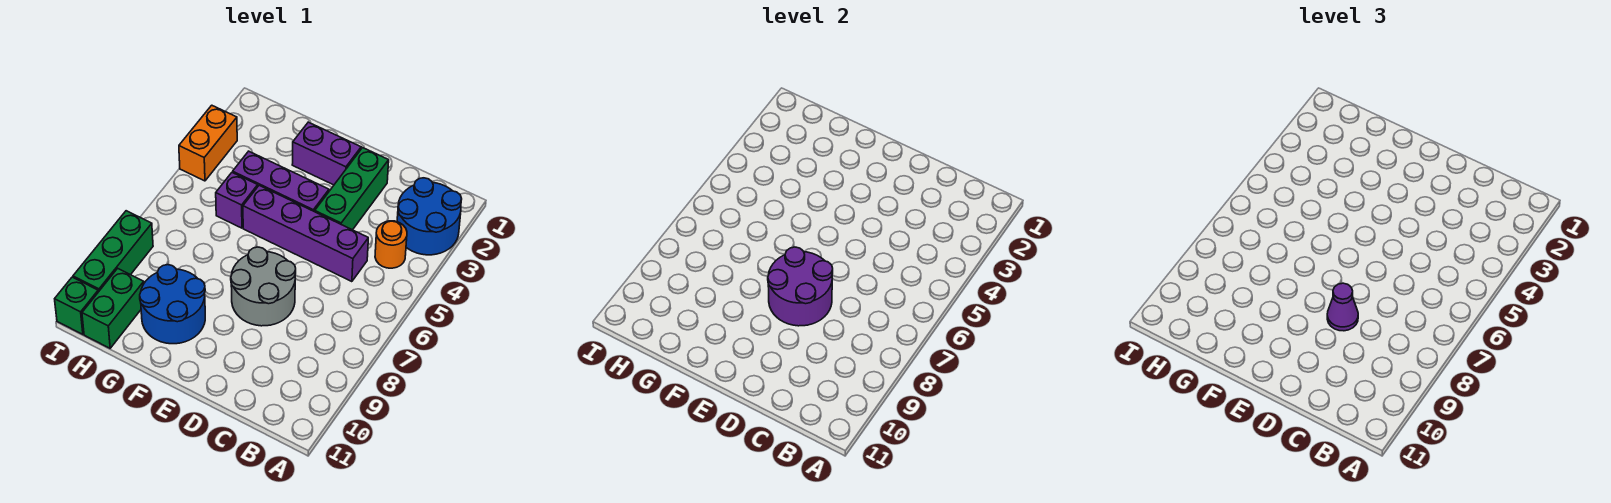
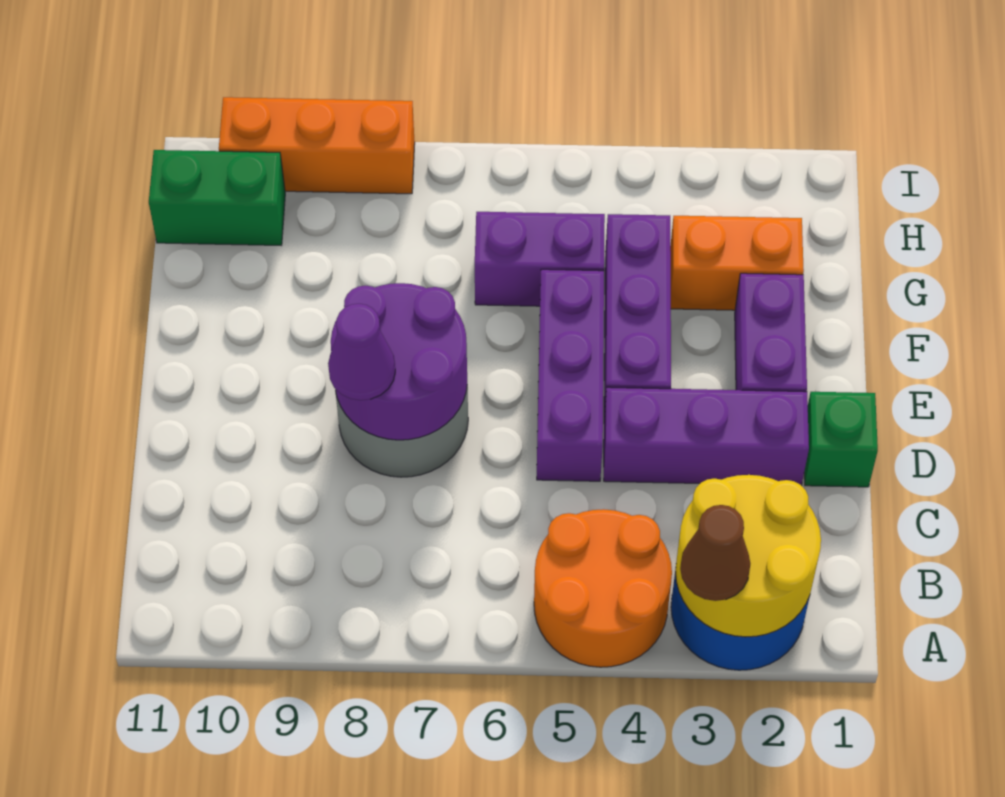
none -> yellow 2x2 round brick [675,475,821,637]
none -> brown 1x1 cone [680,505,750,601]
orange 1x1 round brick [375,221,407,268] -> orange 2x2 round brick [534,509,672,667]
purple 1x4 brick [243,185,368,282] -> purple 1x3 brick [537,269,604,481]
green 1x3 brick [315,148,389,230] -> purple 1x3 brick [604,387,809,486]
blue 2x2 round brick [140,265,205,344] -> none
purple 1x1 brick [216,172,258,228] -> purple 1x2 brick [475,212,605,306]
orange 1x2 brick [179,105,237,181] -> orange 1x2 brick moved to [670,216,804,310]
green 1x3 brick [73,211,153,292] -> orange 1x3 brick [219,97,415,194]
green 1x1 brick [55,277,98,334] -> green 1x1 brick moved to [804,392,878,487]

